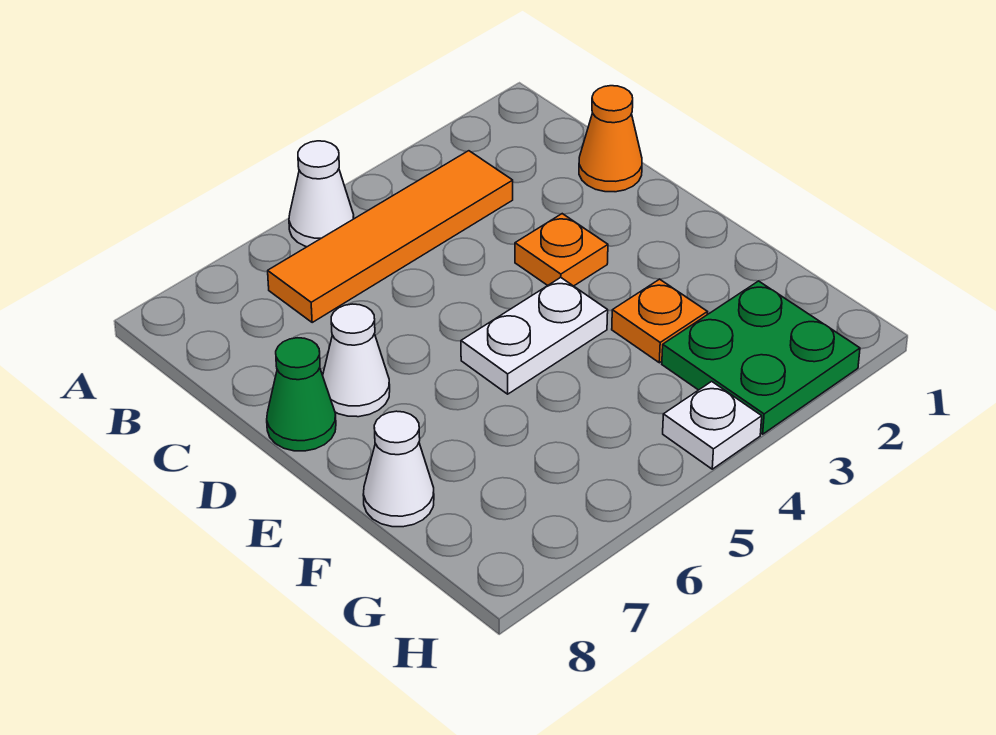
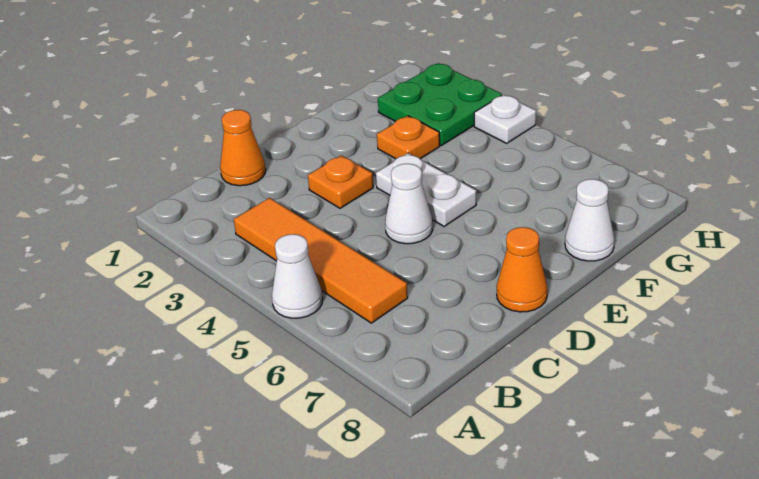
white 1x1 cone [323,304,390,417] -> white 1x1 cone moved to [385,164,433,244]
green 1x1 cone [267,338,336,451] -> orange 1x1 cone [497,227,547,312]

